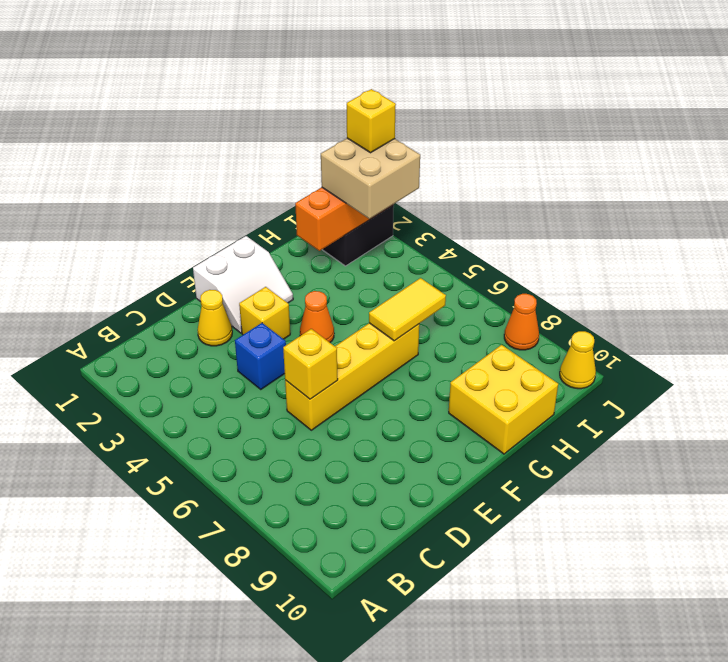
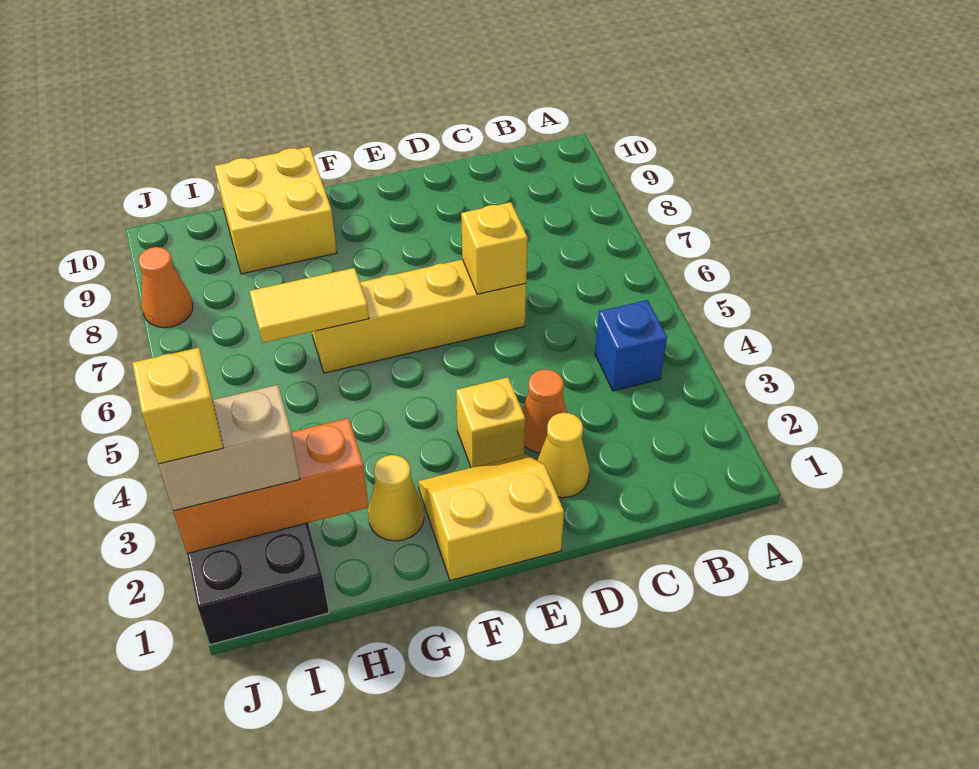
blue 1x1 brick [235,323,286,389] -> blue 1x1 brick moved to [595,300,667,391]
white 2x2 slope [193,236,293,333] -> yellow 2x2 slope [418,454,564,581]
orange 1x1 cone [300,291,334,342] -> orange 1x1 cone moved to [522,369,567,453]
tan 2x2 brick [321,138,420,219] -> tan 1x2 brick [158,385,300,511]
yellow 1x1 cone [560,331,596,389] -> yellow 1x1 cone moved to [368,455,424,541]

